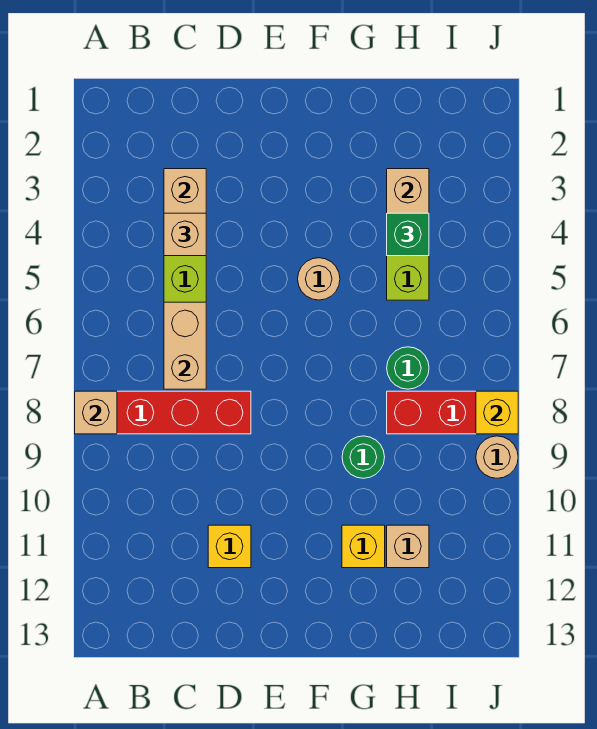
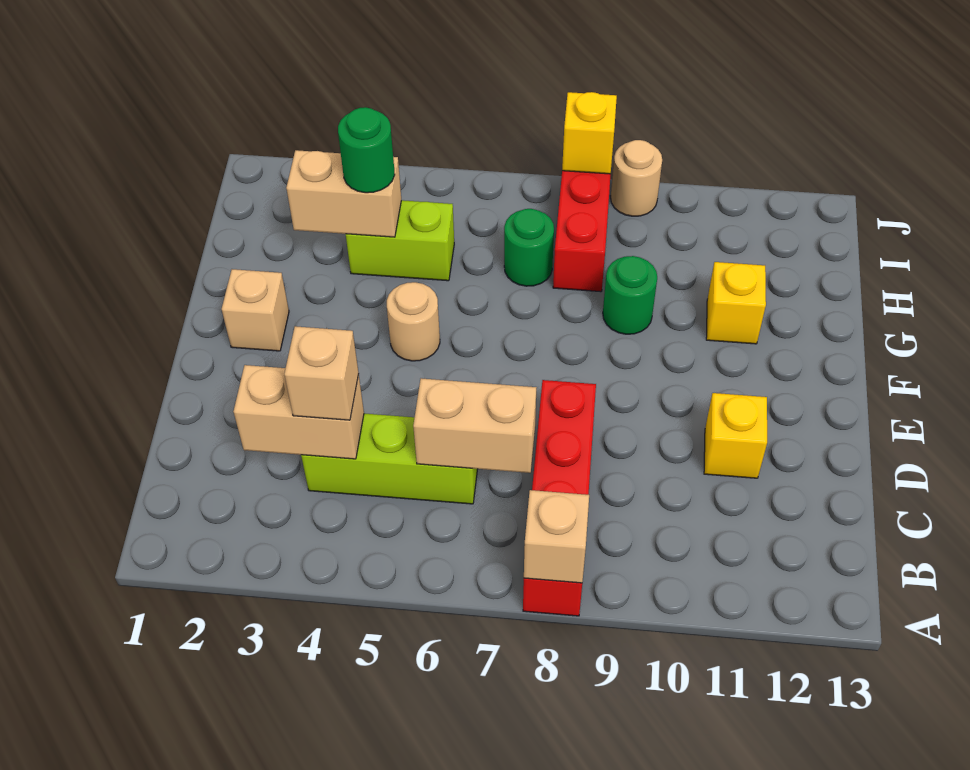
green 1x1 brick [387,213,429,256] -> green 1x1 round brick [338,107,395,193]
tan 1x1 brick [387,525,429,568] -> tan 1x1 brick moved to [222,269,289,351]

